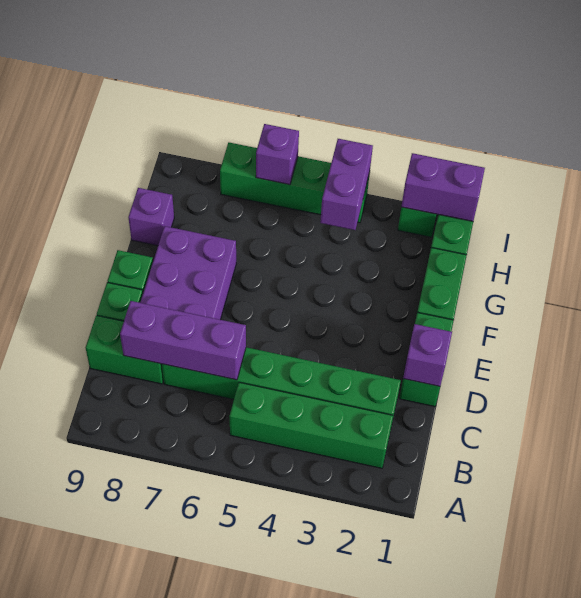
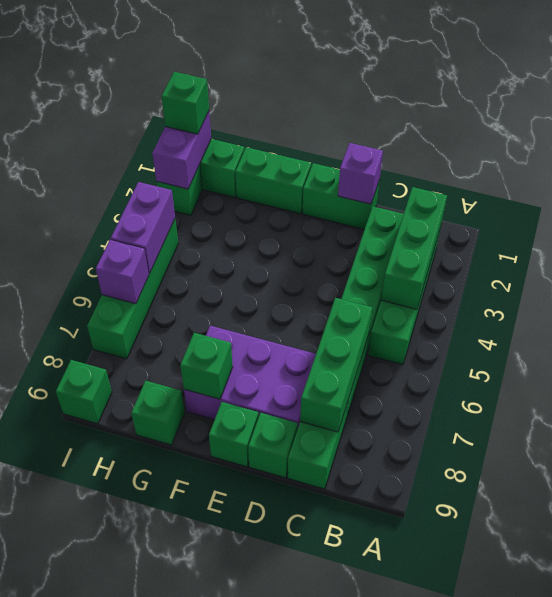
none -> green 1x3 brick [381,187,447,309]
purple 1x3 brick [120,301,246,380] -> green 1x3 brick [300,298,372,432]
none -> green 1x1 brick [180,333,233,399]
purple 1x1 brick [128,188,174,246] -> green 1x1 brick [131,381,185,445]
purple 1x2 brick [320,139,373,230] -> purple 1x2 brick turned to [111,182,175,273]
none -> green 1x1 brick [162,72,209,134]
none -> green 1x1 brick [56,360,112,424]

